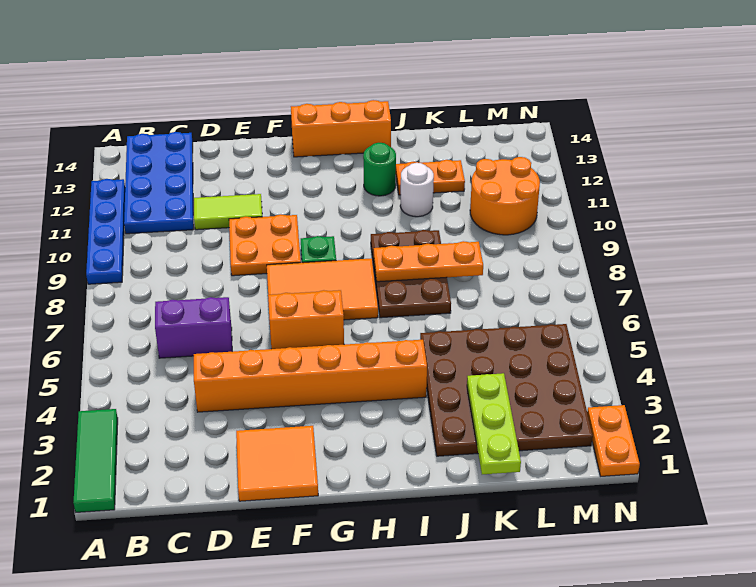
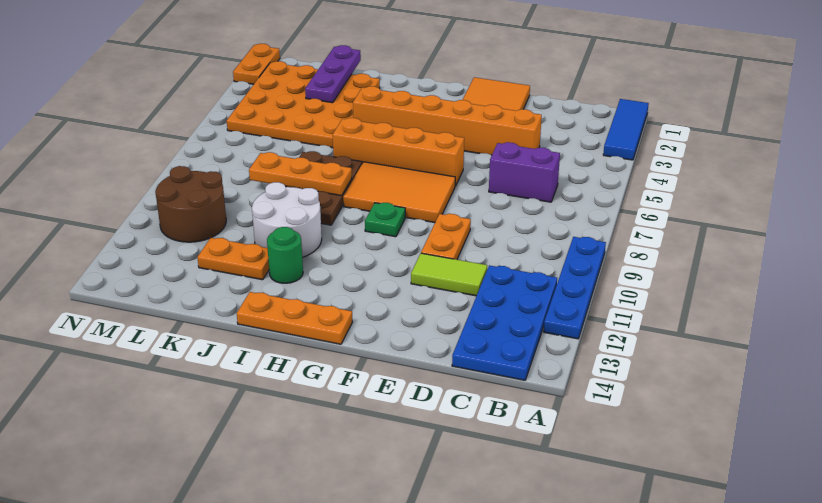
green 1x3 tile [73,409,118,512] -> blue 1x3 tile [603,99,649,160]
orange 2x2 plate [229,214,301,276] -> orange 1x2 plate [421,214,471,260]
orange 1x2 brick [268,290,344,349] -> orange 1x4 brick [333,118,464,186]
orange 1x3 brick [291,100,391,157] -> orange 1x3 plate [237,292,352,344]
brown 4x4 plate [420,324,593,456] -> orange 4x4 plate [227,61,380,148]
white 1x1 round brick [400,163,434,217] -> white 2x2 round brick [252,182,322,257]
lime 1x3 plate [467,373,521,474] -> purple 1x3 plate [305,45,361,103]
orange 2x2 round brick [470,157,540,235] -> brown 2x2 round brick [155,166,226,242]

